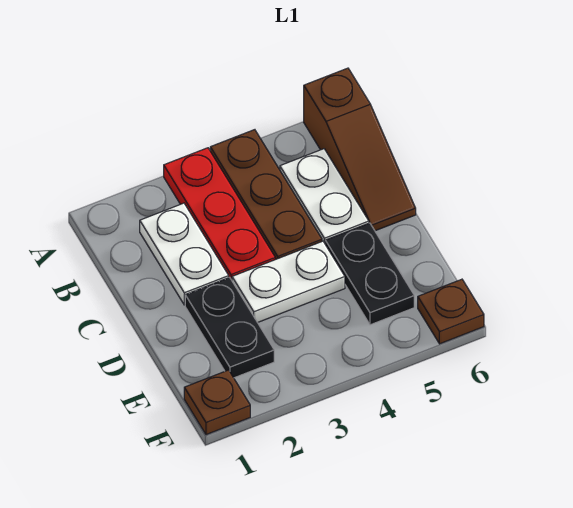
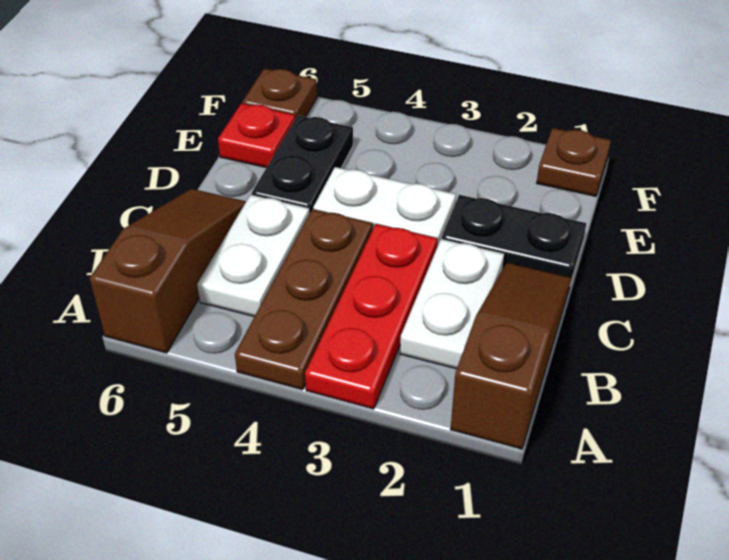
none -> brown 1x3 slope [450,263,571,449]
black 1x2 plate [185,277,274,378] -> black 1x2 plate turned to [442,195,586,281]
none -> red 1x1 plate [218,103,295,168]

